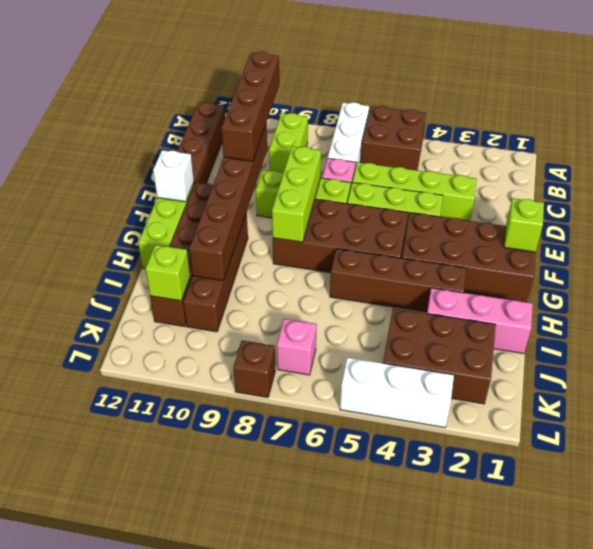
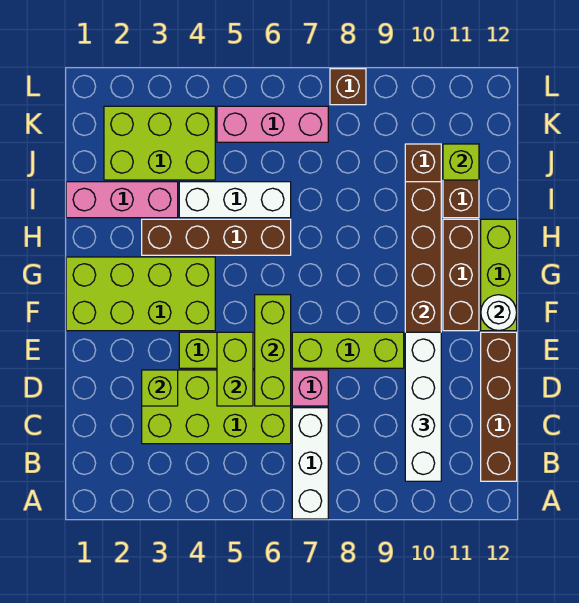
brown 2x2 brick [361,106,426,170] -> none
lime 1x2 brick [269,113,308,173] -> lime 1x2 brick moved to [217,332,253,406]
brown 1x4 brick [221,52,279,161] -> white 1x4 brick [405,332,441,481]
lime 1x4 brick [352,162,477,221] -> lime 2x4 brick [142,370,291,444]
lime 1x3 brick [272,146,321,242] -> lime 1x3 brick moved to [255,295,291,406]
brown 2x4 brick [402,213,535,302] -> lime 2x4 brick [66,257,215,331]
lime 1x1 brick [504,198,544,252] -> lime 1x1 brick moved to [142,370,178,406]
brown 2x4 brick [273,199,408,273] -> none
white 1x1 brick [153,150,194,202] -> white 1x1 round brick [481,295,517,331]
brown 2x3 brick [383,308,496,404] -> lime 2x3 brick [104,106,215,180]
pink 1x1 brick [277,319,317,375] -> pink 1x3 brick [217,106,328,142]
white 1x3 brick [340,358,454,428] -> white 1x3 brick moved to [179,182,291,218]

